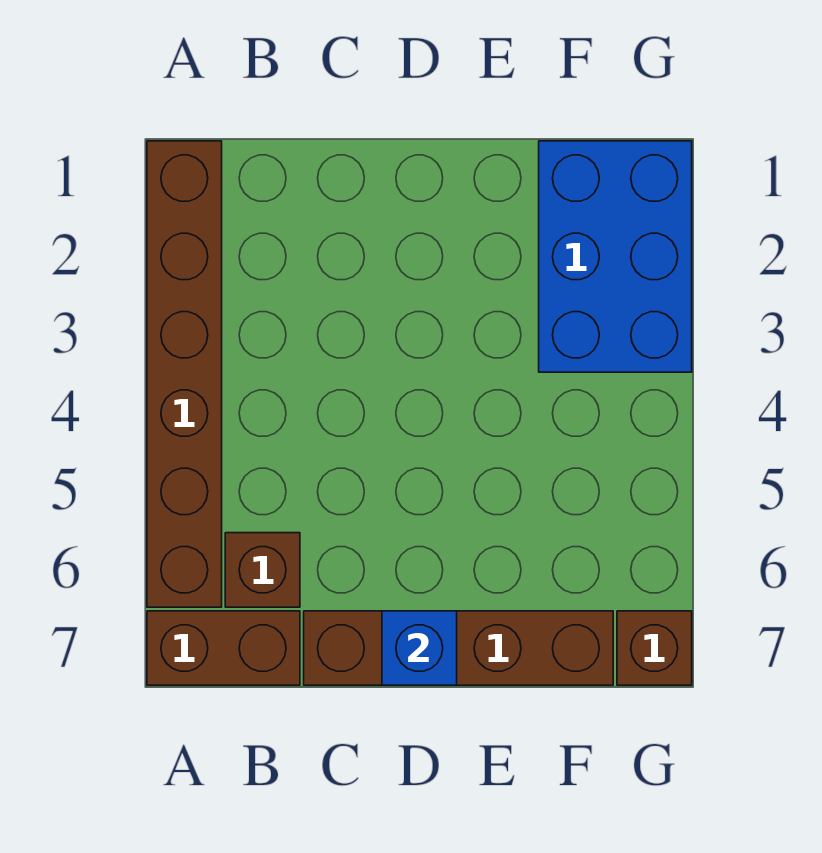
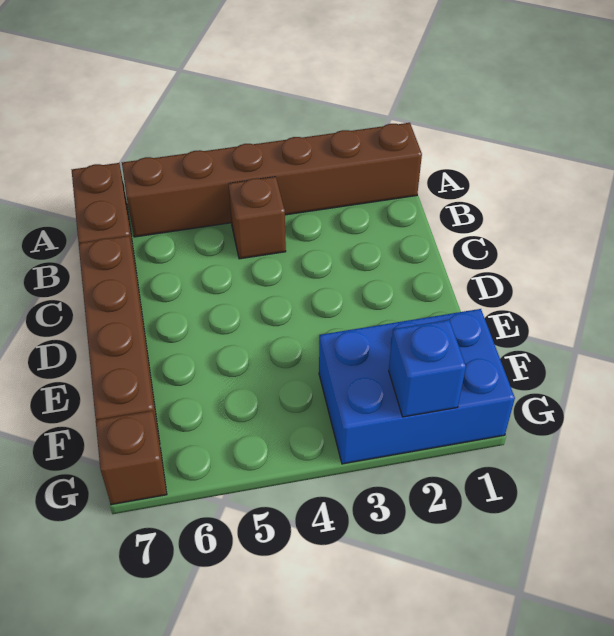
brown 1x1 brick [225,533,300,607] -> brown 1x1 brick moved to [228,177,286,259]
blue 1x1 brick [382,611,457,685] -> blue 1x1 brick moved to [389,320,466,417]

